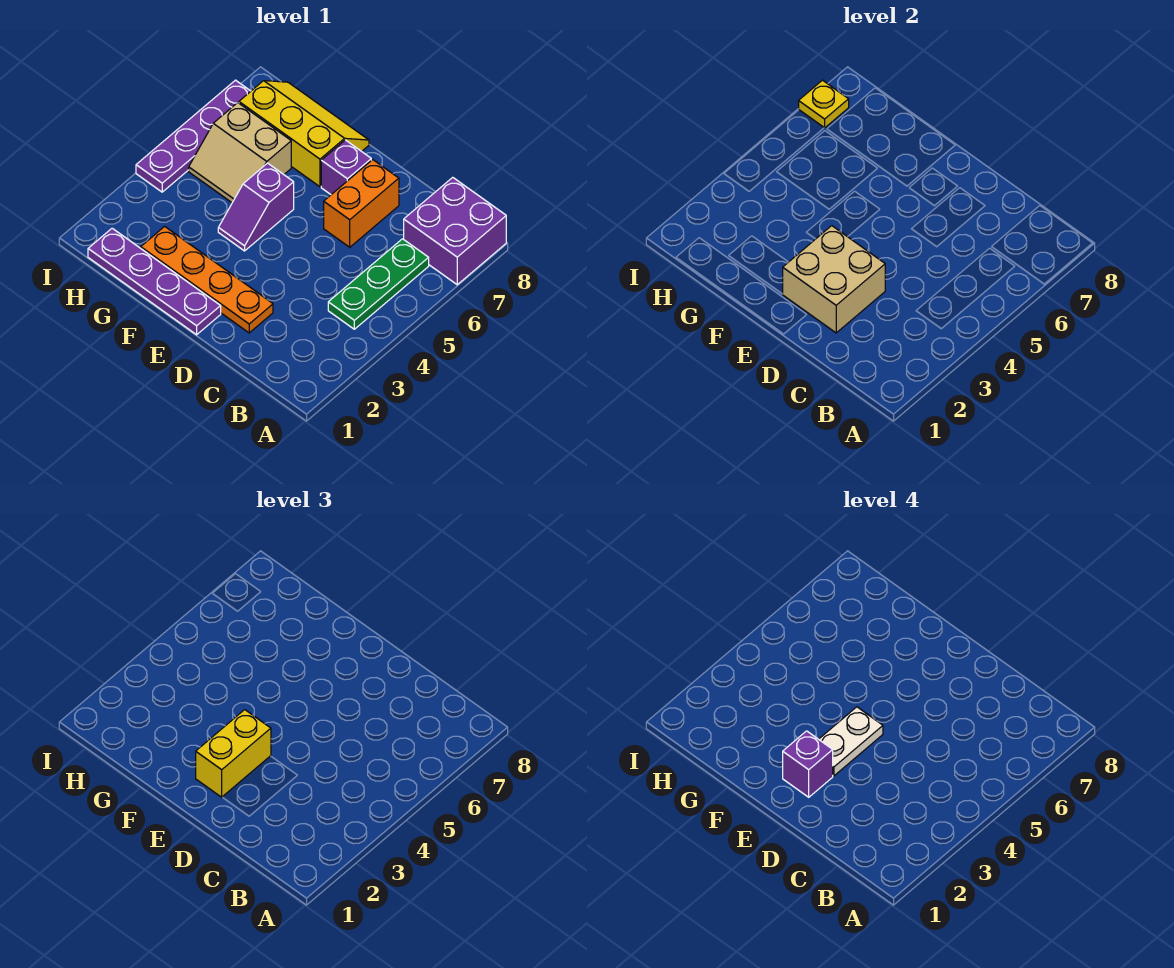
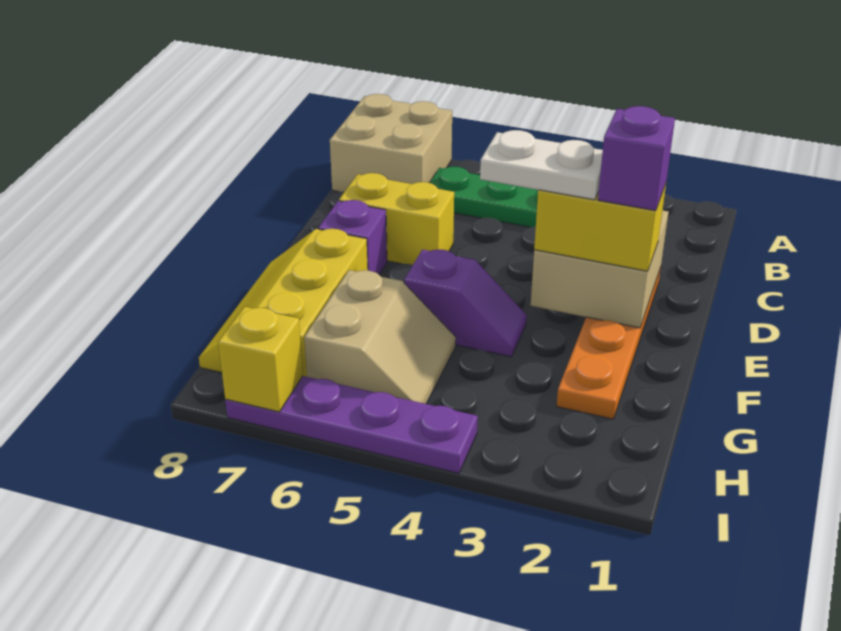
purple 2x2 brick [404,177,506,285] -> tan 2x2 brick [330,94,452,192]
orange 1x2 brick [324,160,399,247] -> yellow 1x2 brick [339,173,454,265]
purple 1x4 plate [88,228,221,335] -> none
yellow 1x1 plate [799,80,849,128] -> yellow 1x1 brick [218,307,303,412]

